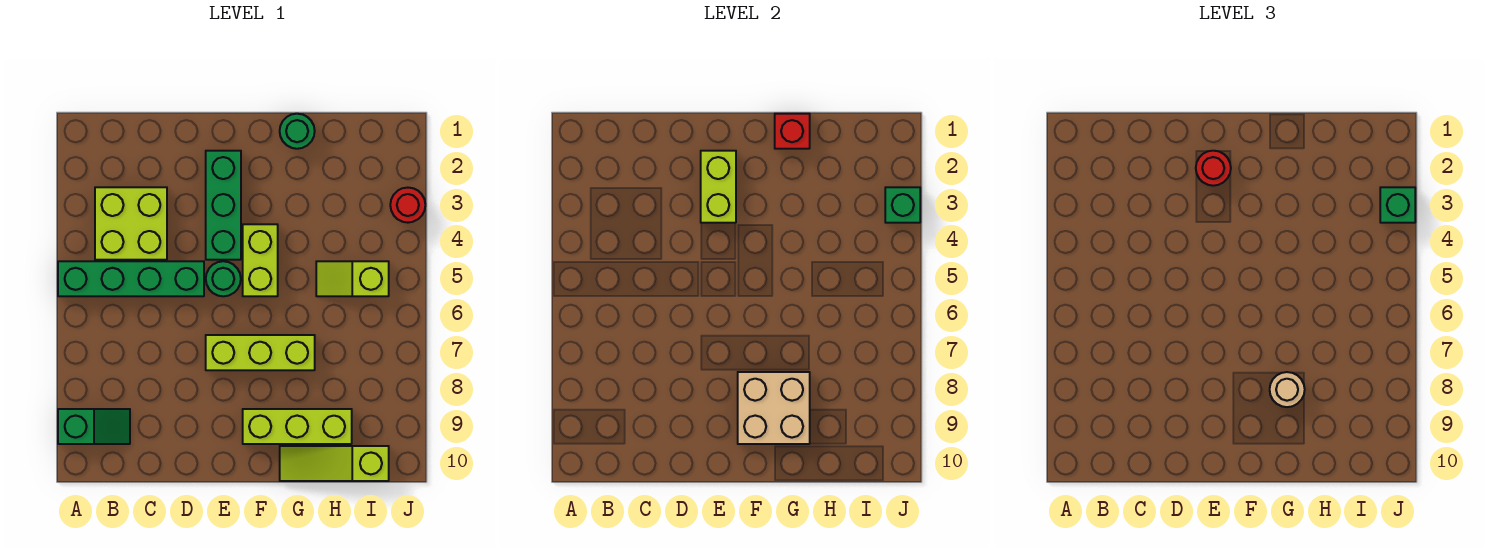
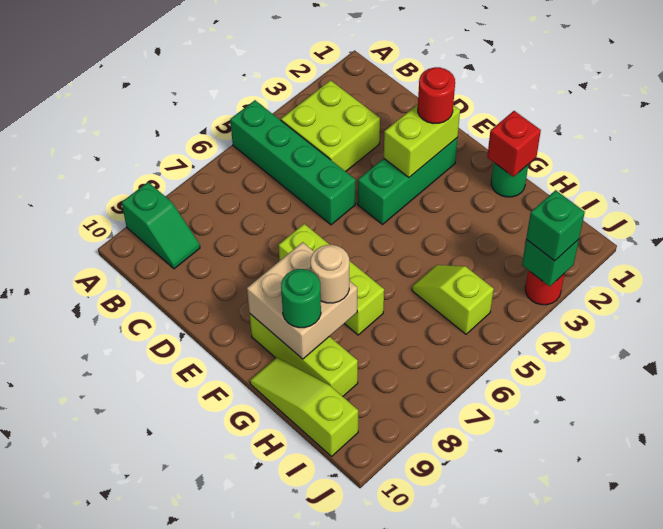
green 1x1 round brick [206,261,241,296] -> green 1x1 round brick moved to [281,269,321,328]
lime 1x2 brick [243,224,278,296] -> none

